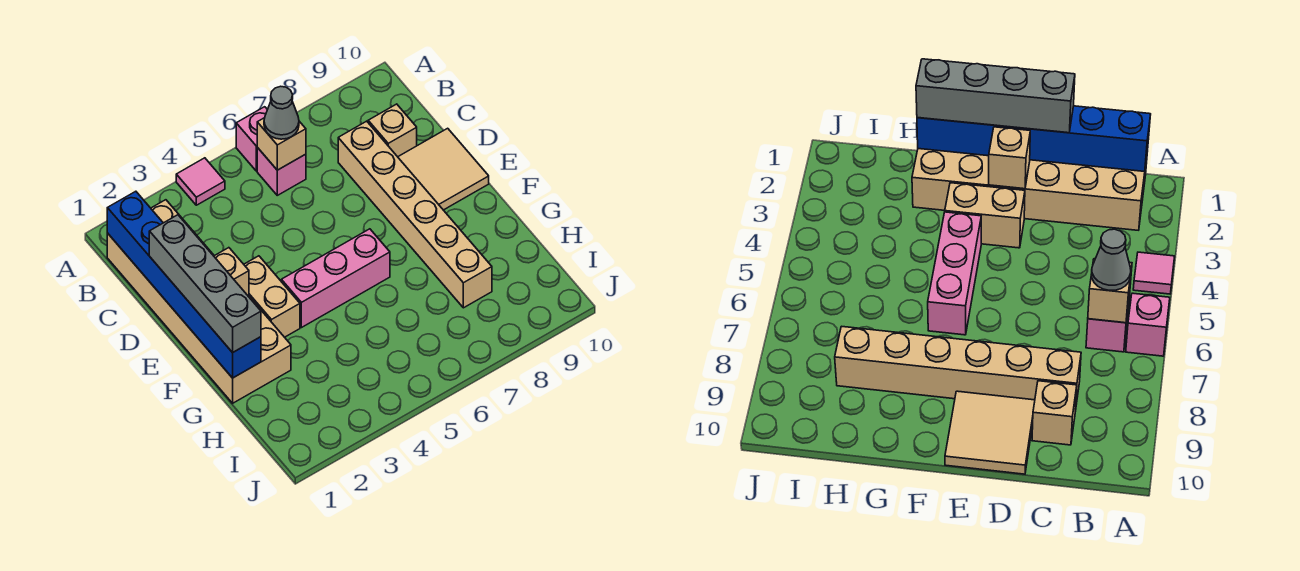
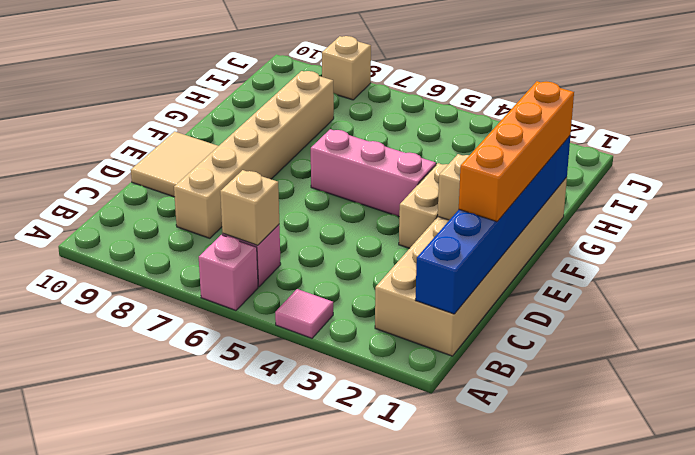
grey 1x1 cone [264,86,299,139] -> none
tan 1x1 brick [368,104,417,157] -> tan 1x1 brick moved to [322,36,371,100]
grey 1x4 brick [149,215,261,353] -> orange 1x4 brick [459,81,574,222]

